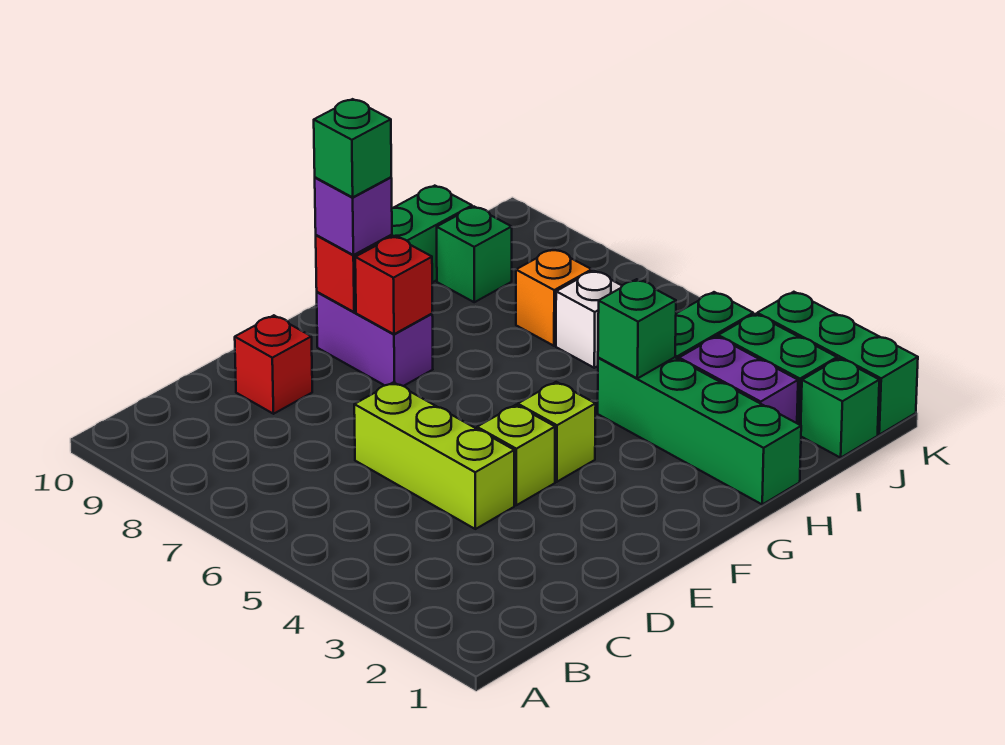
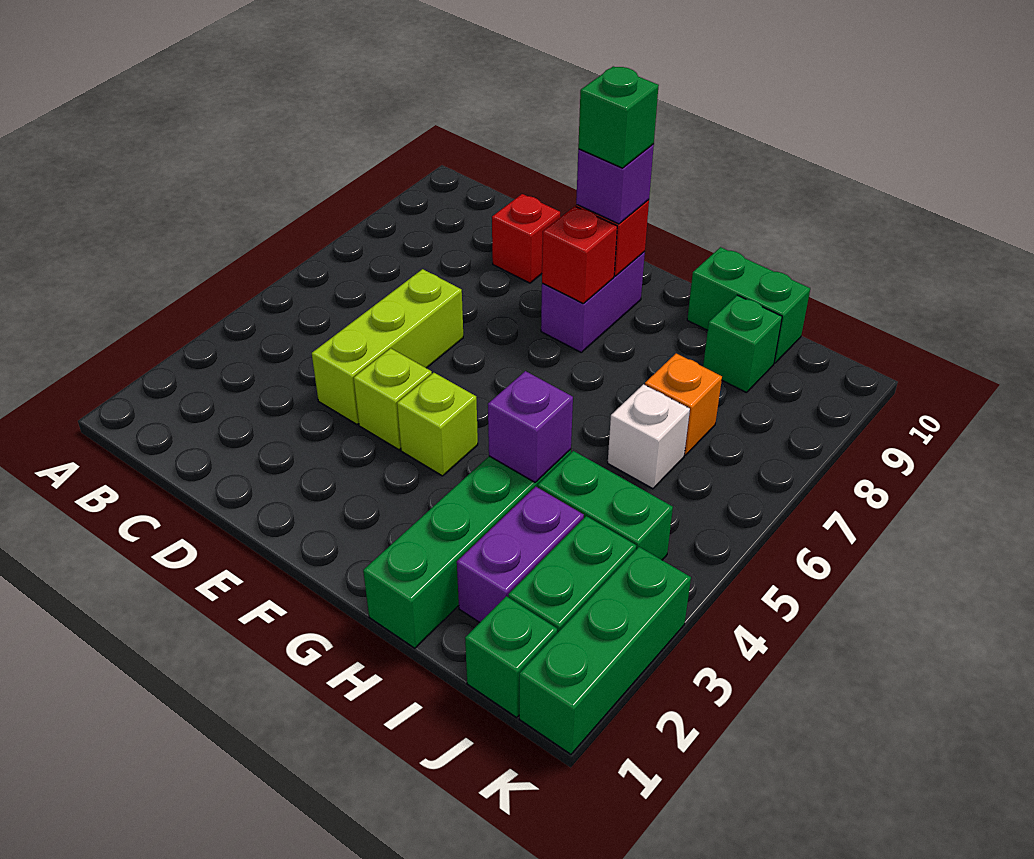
green 1x1 brick [598,279,676,378] -> purple 1x1 brick [488,371,573,482]

